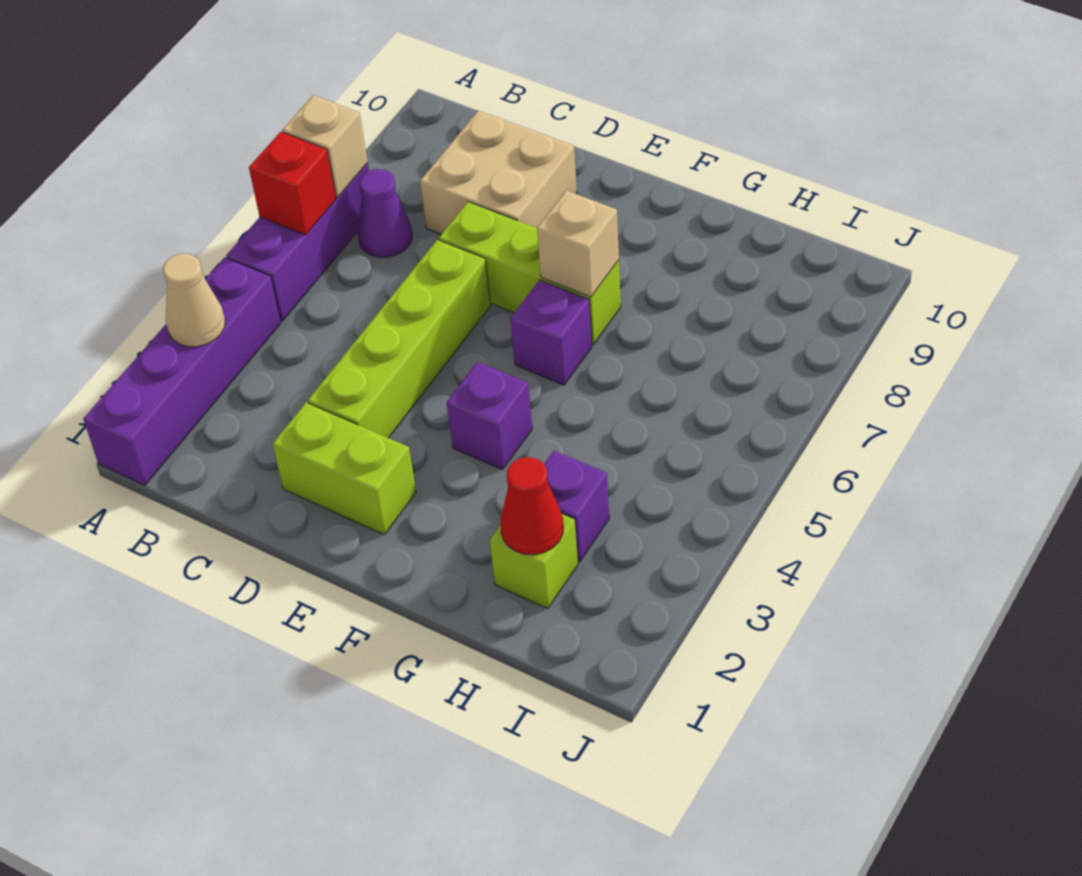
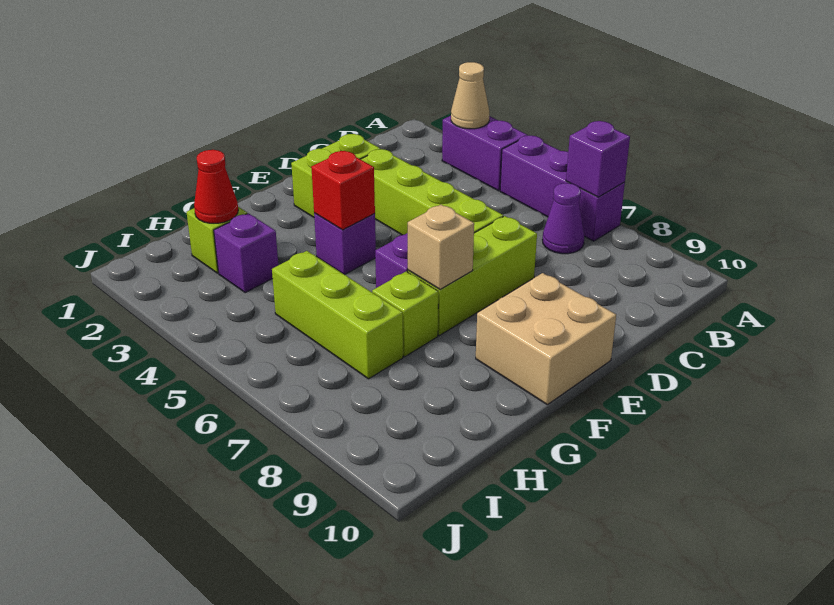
purple 1x4 brick [83,257,281,485] -> purple 1x2 brick [442,116,527,191]
red 1x1 brick [249,132,336,235] -> red 1x1 brick moved to [311,151,375,230]
tan 1x1 brick [282,95,368,197] -> purple 1x1 brick [566,121,630,197]
tan 2x2 brick [420,111,577,234] -> tan 2x2 brick moved to [476,273,616,405]
none -> lime 1x1 brick [372,272,438,357]
none -> lime 1x3 brick [272,251,403,379]

